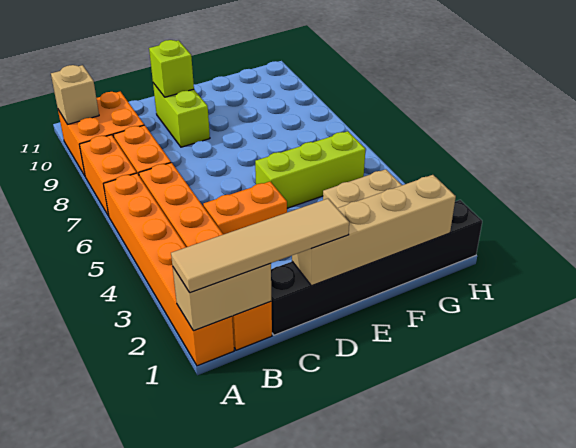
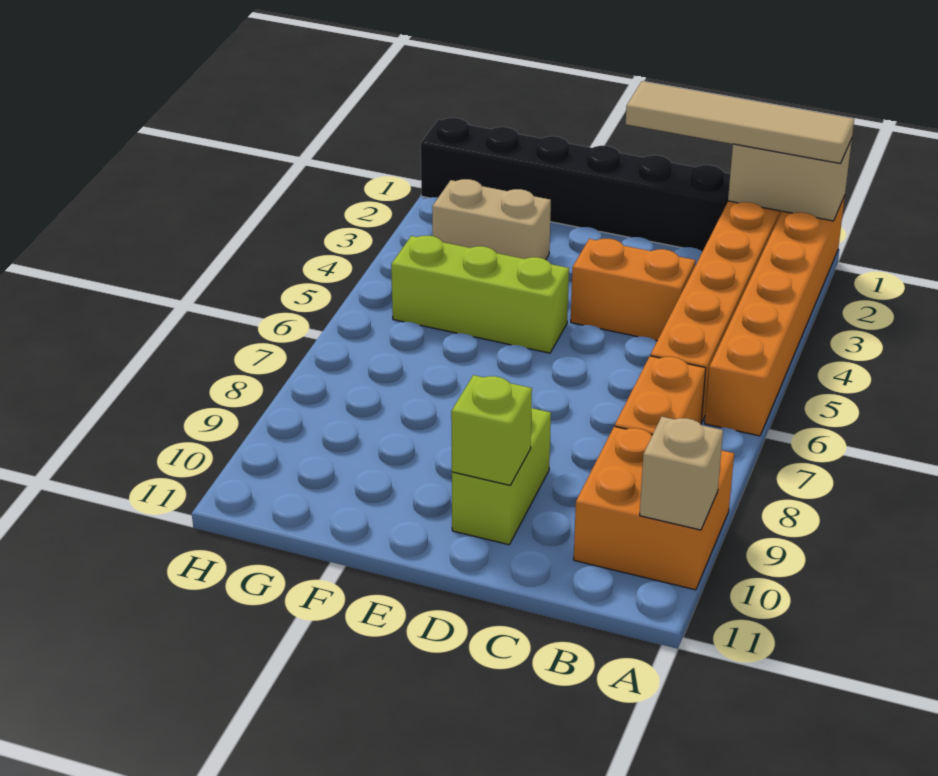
orange 1x2 brick [79,135,137,216] -> none
tan 1x4 brick [292,175,456,286] -> none

